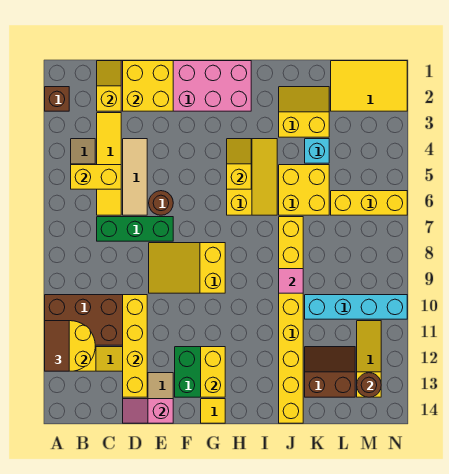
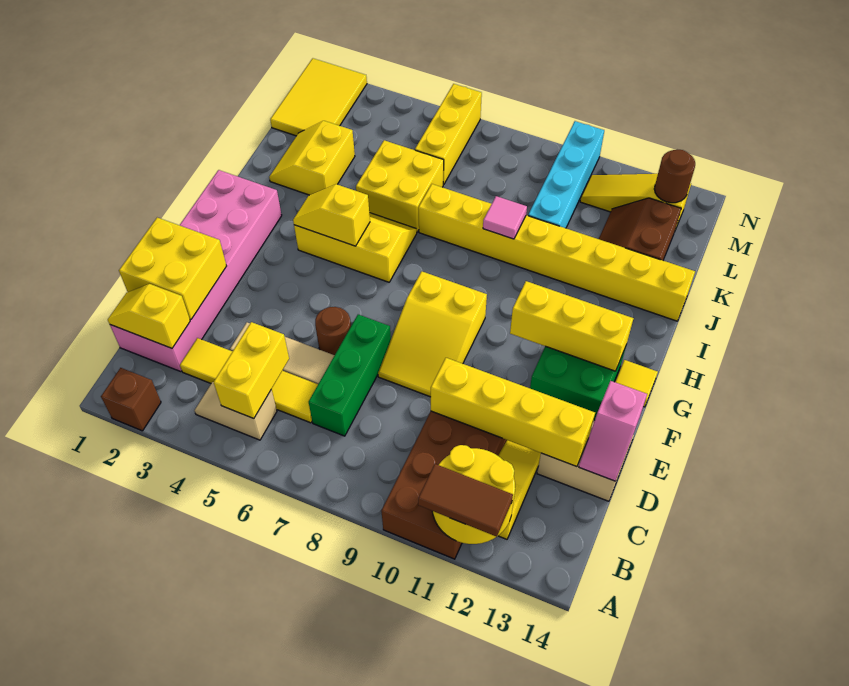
yellow 1x2 brick [201,347,225,397] -> yellow 1x3 brick [510,281,634,371]
cyan 1x1 brick [305,139,329,163] -> none

